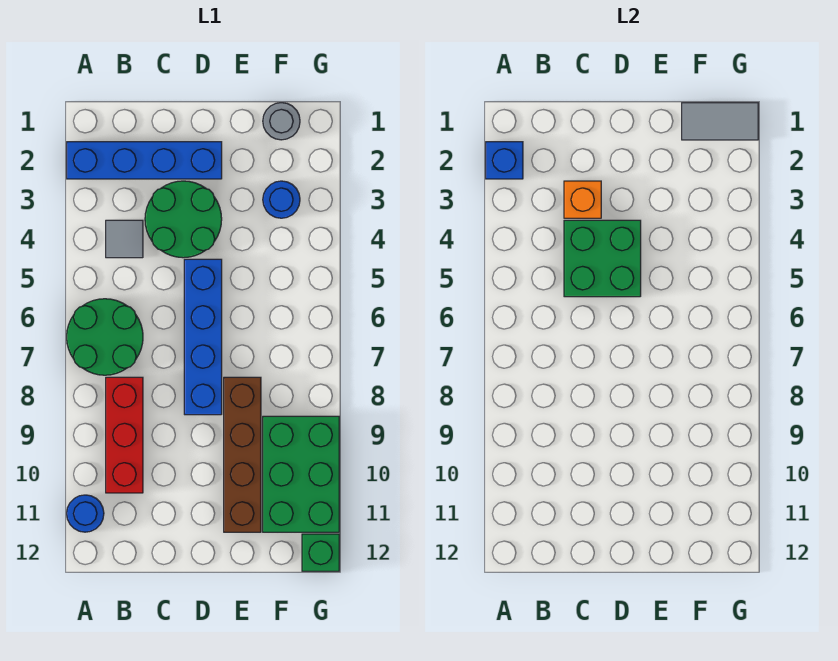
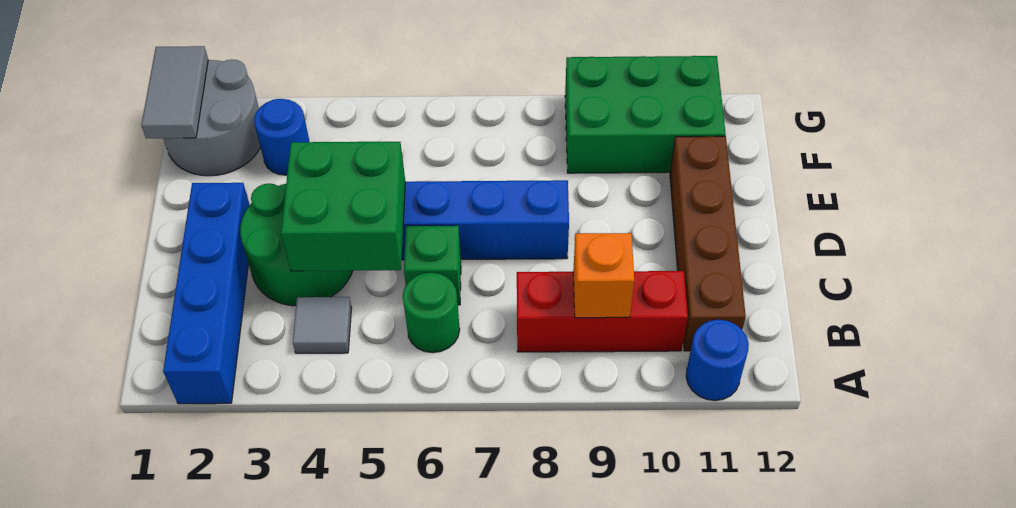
blue 1x1 brick [486,142,523,179] -> none
green 2x2 round brick [67,299,143,375] -> green 1x1 round brick [403,273,460,353]
orange 1x1 brick [564,181,601,218] -> orange 1x1 brick moved to [573,233,634,318]
brown 1x4 brick [224,377,261,532] -> brown 1x4 brick turned to [670,136,746,351]
grey 1x1 round brick [263,103,300,140] -> grey 2x2 round brick [163,60,261,176]
green 1x1 brick [302,534,339,571] -> green 1x1 brick moved to [404,226,461,305]

